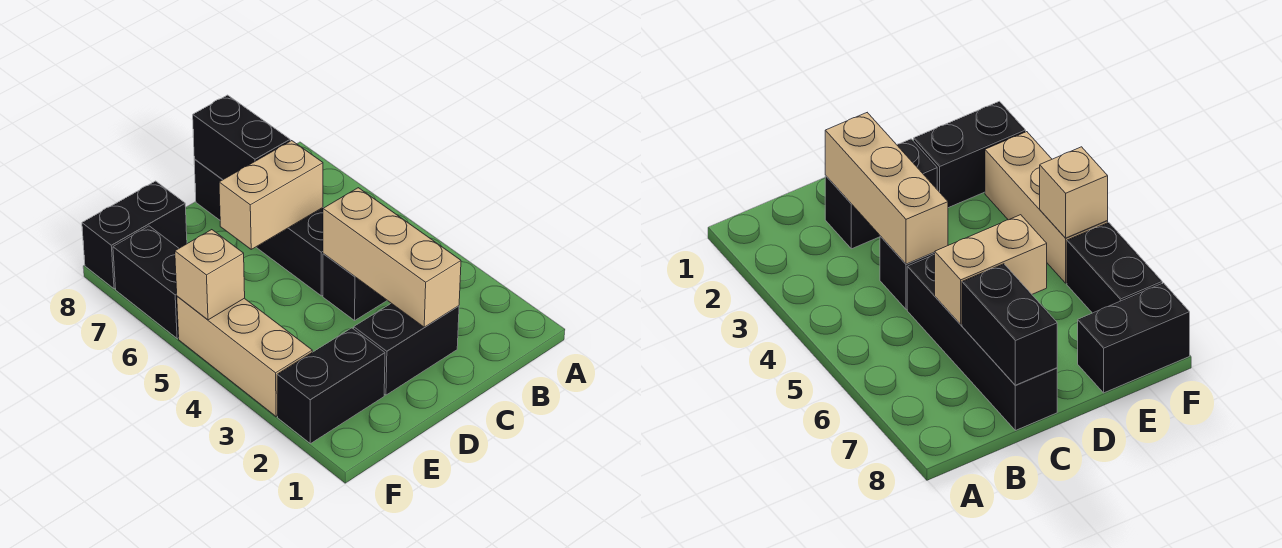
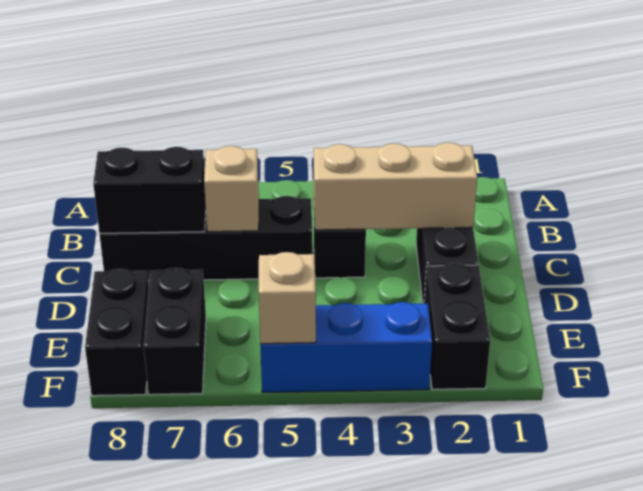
tan 1x2 brick [219,141,323,249] -> tan 1x1 brick [204,146,259,232]
tan 1x3 brick [177,296,312,416] -> blue 1x3 brick [260,302,432,393]
black 1x2 brick [113,226,179,339] -> black 1x2 brick turned to [144,268,206,395]

